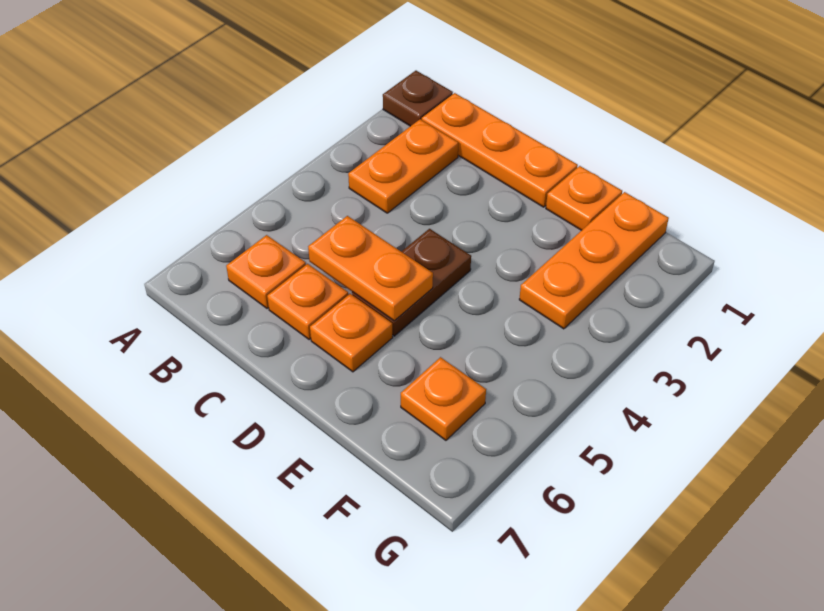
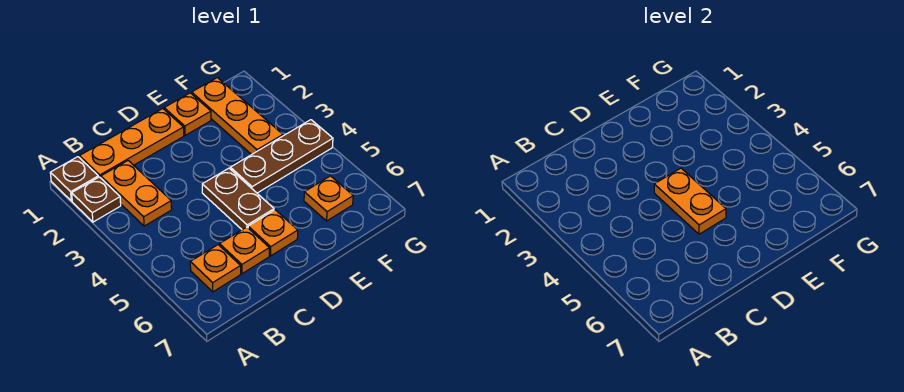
none -> brown 1x1 plate [72,177,121,222]
orange 1x2 plate [308,216,433,321] -> orange 1x2 plate turned to [654,168,726,234]
none -> brown 1x3 plate [230,120,333,193]

